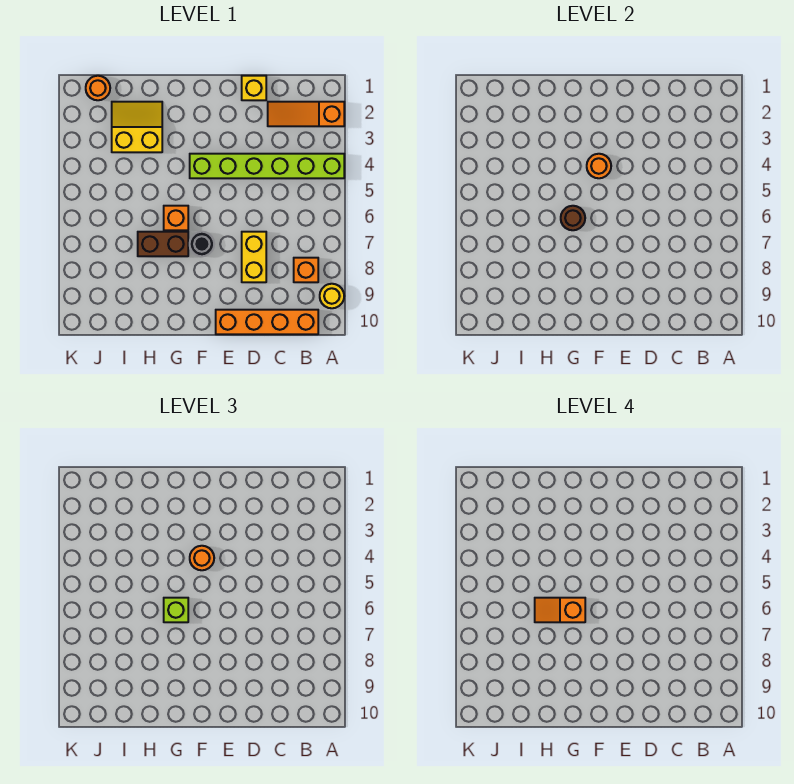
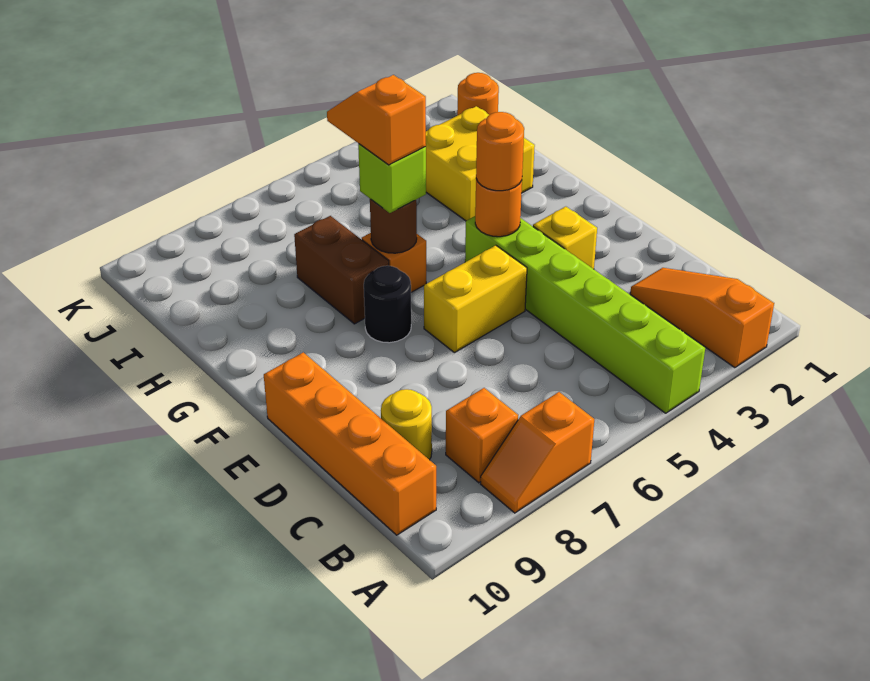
none -> orange 1x2 slope [481,392,594,513]
yellow 1x1 round brick [320,284,344,308] -> yellow 1x1 round brick moved to [381,389,432,460]
yellow 1x1 brick [242,76,266,100] -> yellow 1x1 brick moved to [533,207,597,269]
yellow 1x2 brick [242,232,266,282] -> yellow 1x2 brick moved to [424,245,527,353]
yellow 2x2 slope [112,102,162,152] -> yellow 2x2 brick [426,106,535,221]

